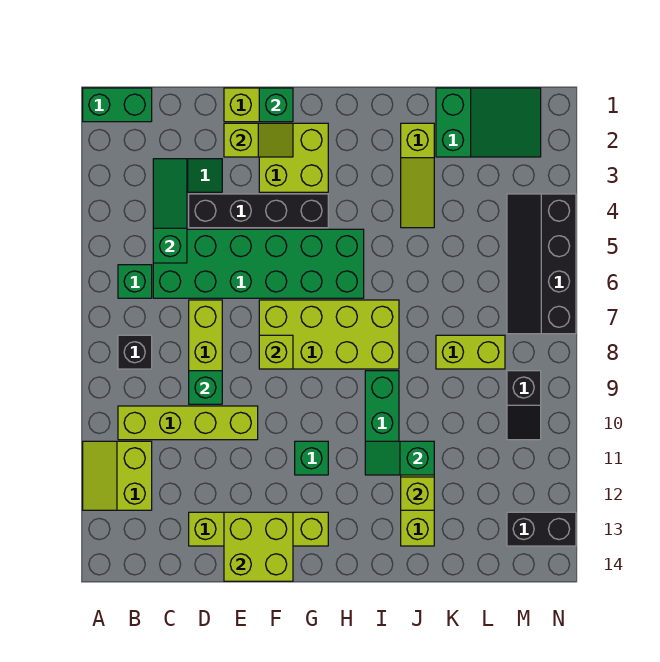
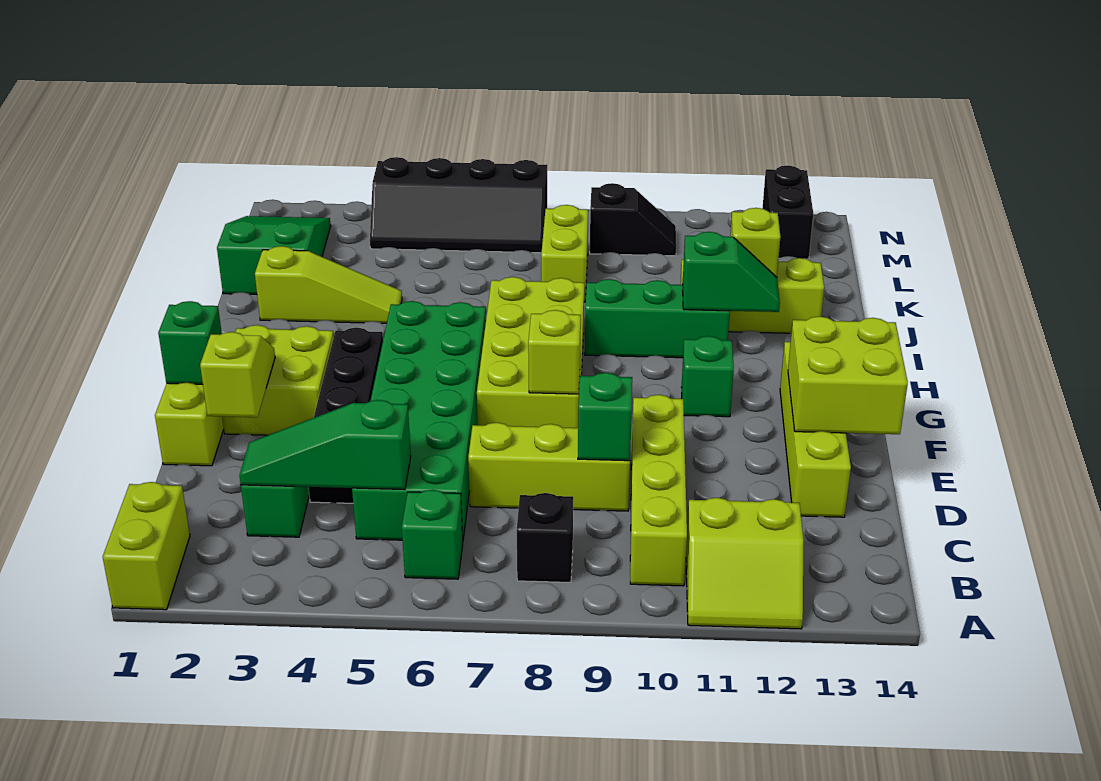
green 1x2 brick [83,88,152,122] -> lime 1x2 brick [103,482,190,610]
green 1x2 slope [365,441,434,475] -> green 1x2 slope turned to [682,232,780,312]

